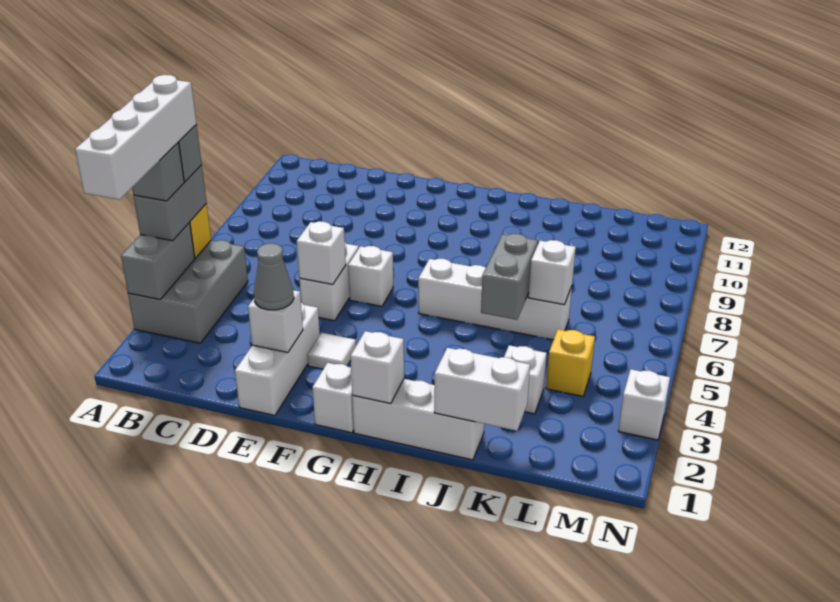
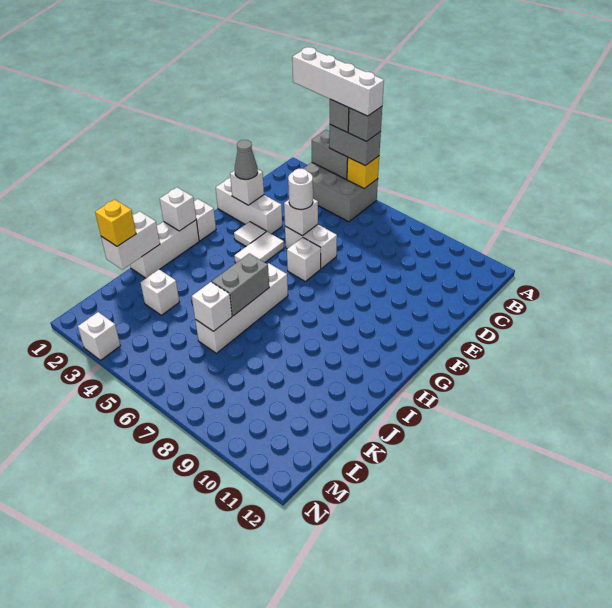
none -> white 1x1 round brick [288,169,313,209]
none -> white 1x2 tile [234,232,284,263]
grey 1x2 brick [481,234,538,320] -> grey 1x2 brick turned to [212,253,269,316]
yellow 1x1 brick [546,329,595,396] -> yellow 1x1 brick moved to [95,199,136,246]

